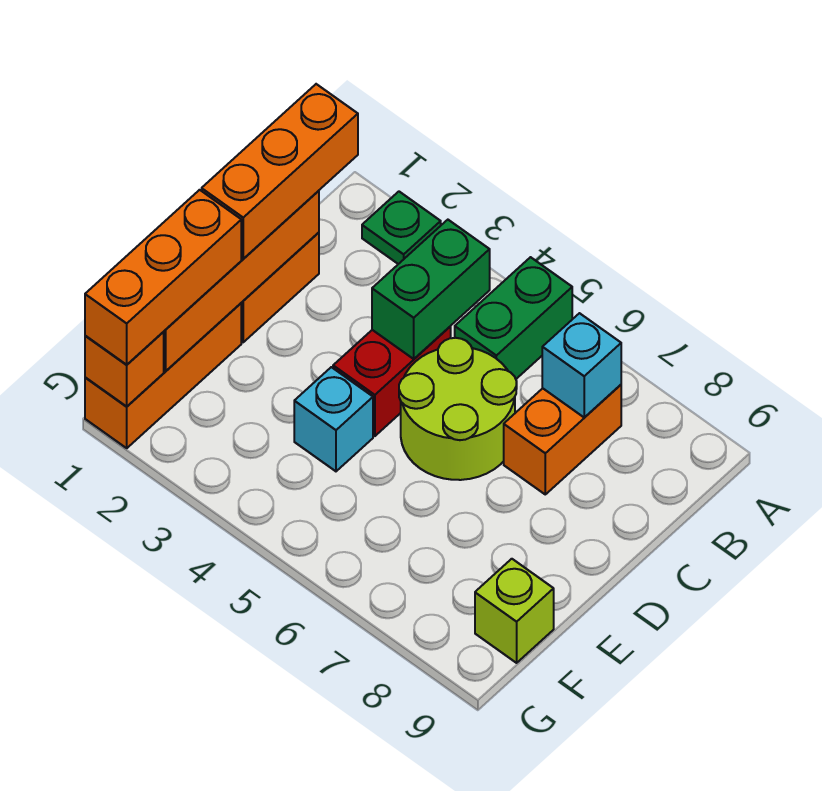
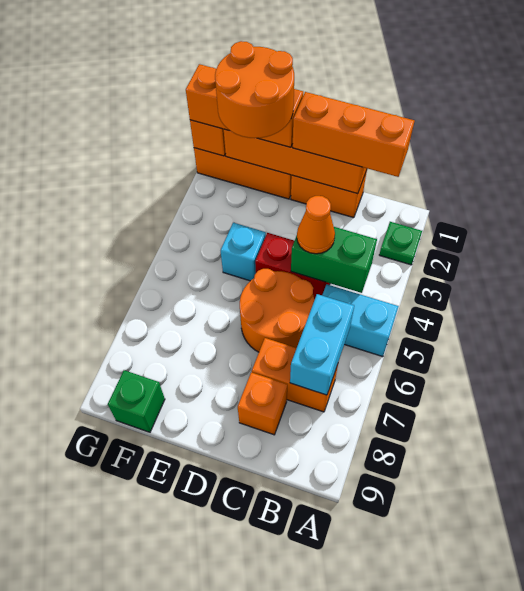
green 1x2 brick [455,257,572,379] -> cyan 1x2 brick [322,284,399,357]
cyan 1x1 brick [542,313,621,418] -> cyan 1x2 brick [290,294,354,395]
none -> orange 1x1 cone [297,196,335,254]
lime 2x2 round brick [399,338,517,480] -> orange 2x2 round brick [240,269,315,352]
none -> orange 1x1 brick [238,372,287,435]
none -> orange 2x2 round brick [215,41,294,138]
lime 1x1 brick [475,559,554,663] -> green 1x1 brick [108,370,165,432]

